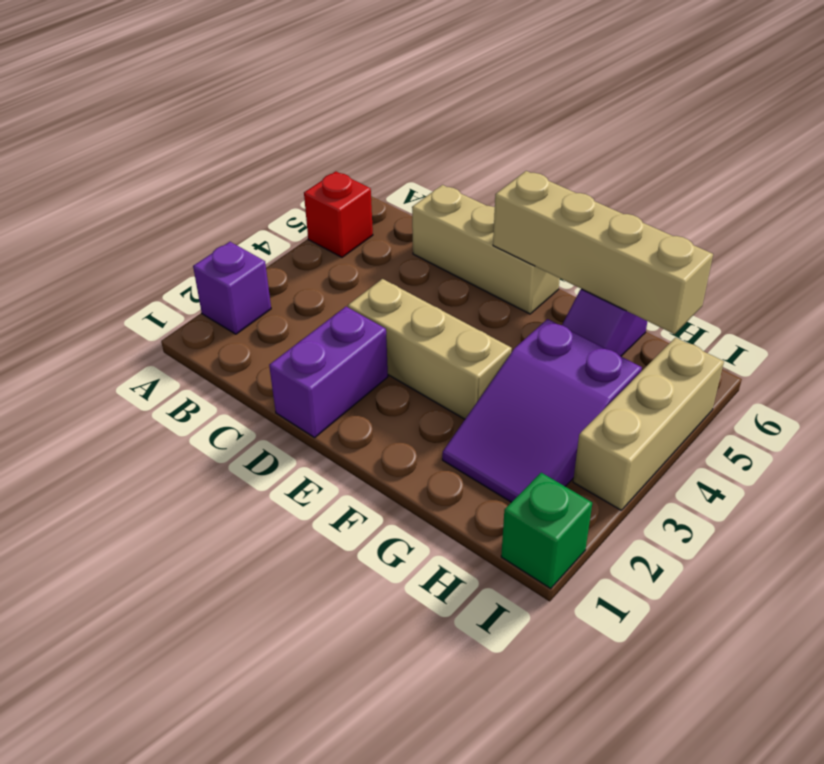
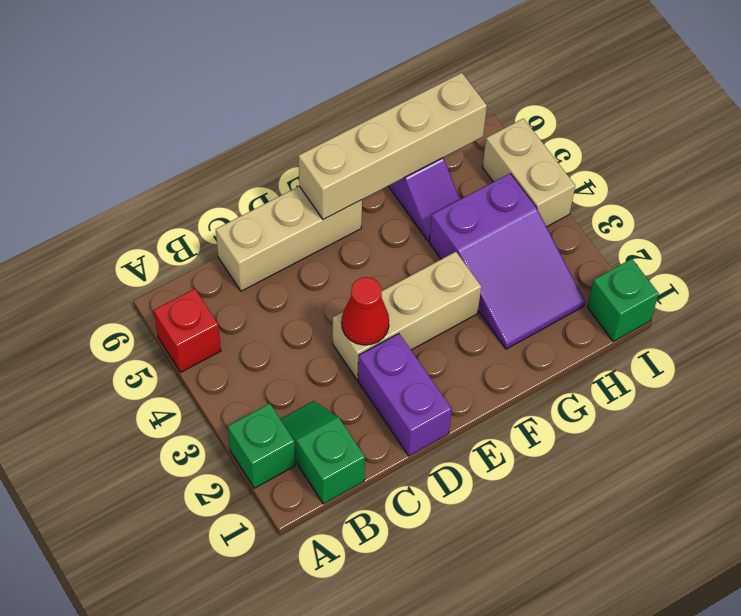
purple 1x1 brick [193,242,271,334] -> green 1x1 brick [228,403,295,488]
none -> green 1x2 slope [280,401,365,504]
none -> red 1x1 cone [342,277,389,345]
tan 1x3 brick [573,338,724,510] -> tan 1x2 brick [483,119,575,227]

